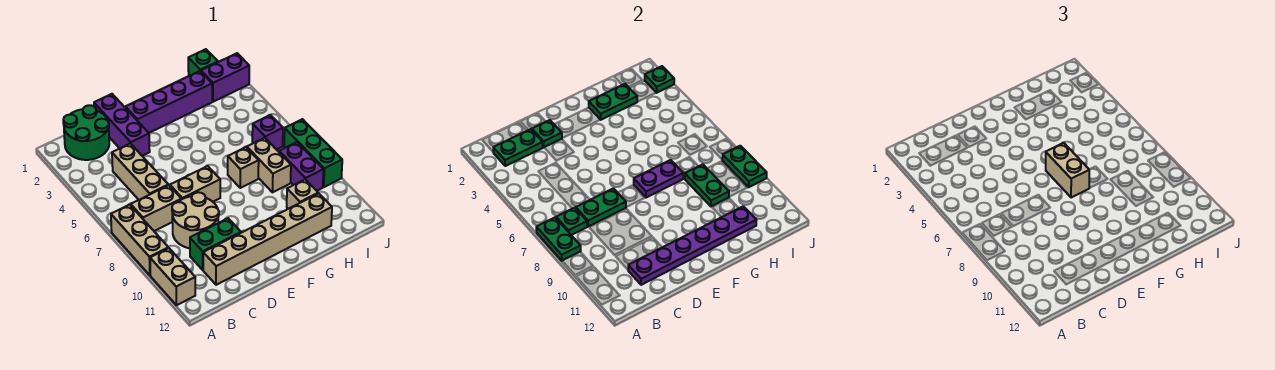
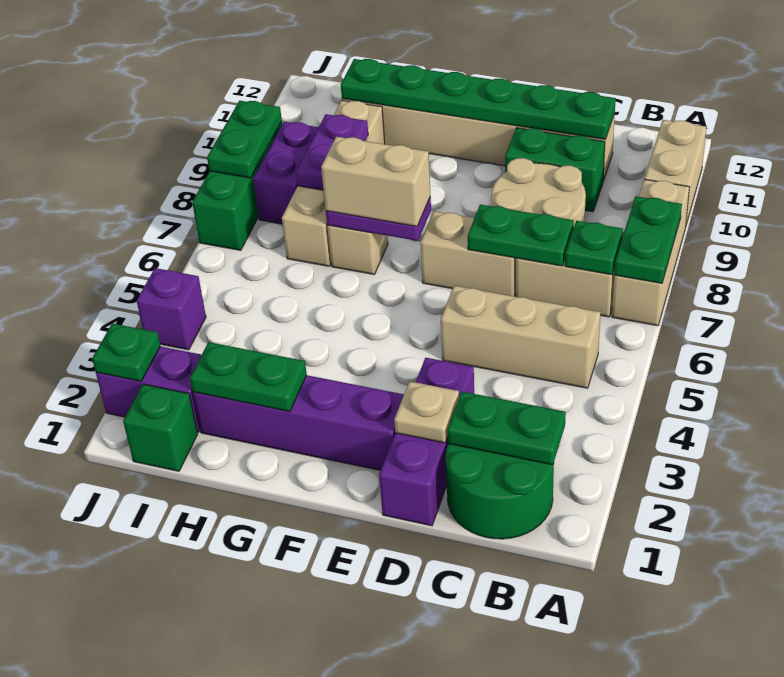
tan 1x3 brick [112,143,168,200] -> tan 1x3 brick turned to [441,286,601,388]
purple 1x6 plate [628,206,756,285] -> green 1x6 plate [341,59,616,140]
green 1x1 plate [532,120,562,147] -> tan 1x1 plate [394,381,459,443]
tan 1x2 brick [1046,143,1089,198] -> tan 1x2 brick turned to [321,137,430,226]
green 1x2 plate [685,164,729,206] -> purple 1x2 plate [296,114,368,190]
purple 1x1 brick [252,115,283,150] -> purple 1x1 brick moved to [137,268,206,350]

